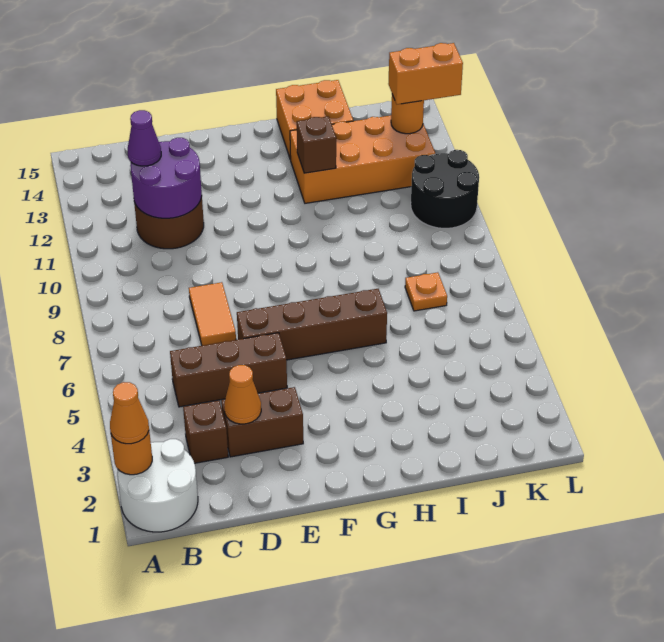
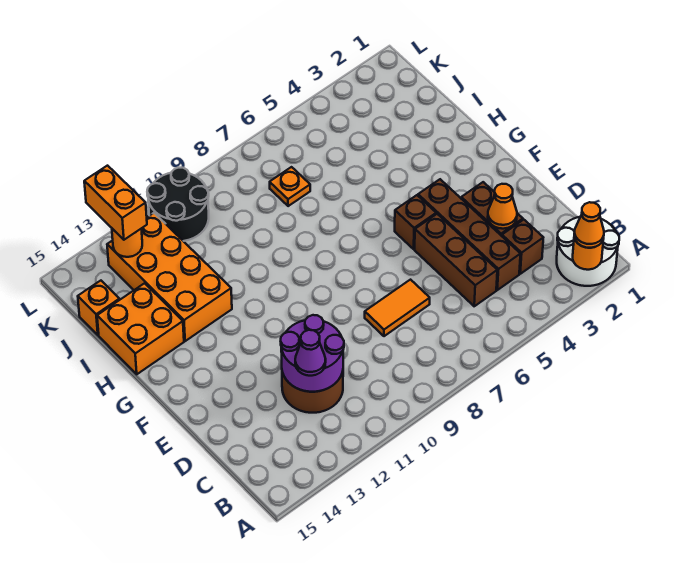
brown 1x4 brick [237,289,387,360] -> brown 1x4 brick moved to [418,179,520,290]
brown 1x1 brick [297,116,336,173] -> brown 1x1 brick moved to [395,195,436,249]
none -> orange 1x1 brick [78,281,119,335]

